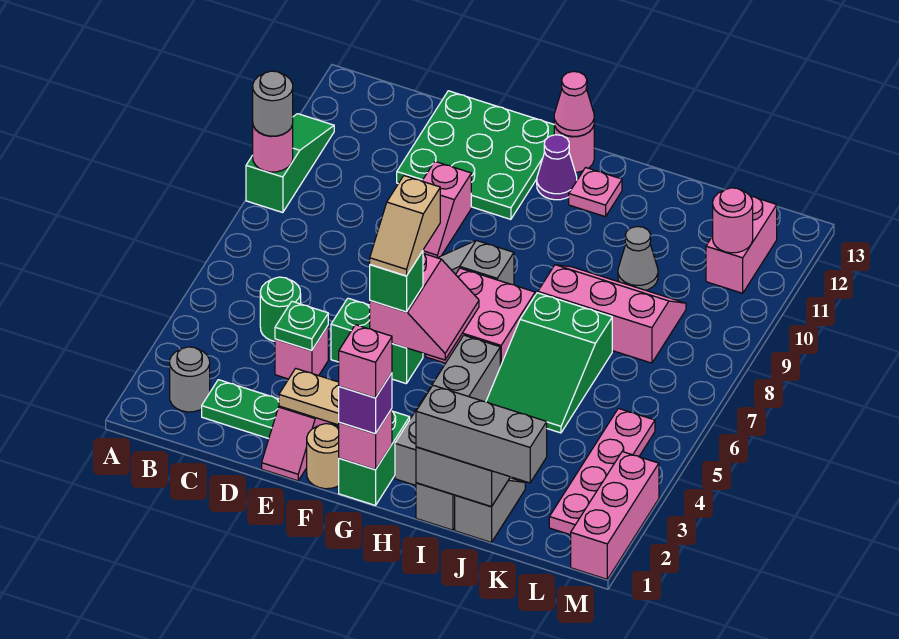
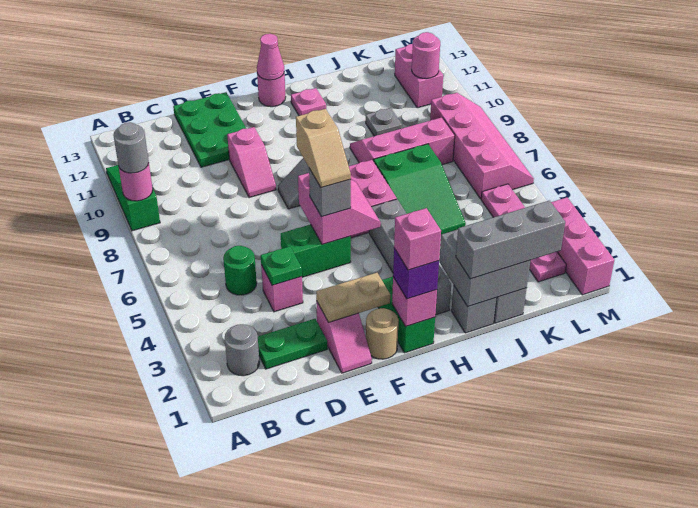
green 3x3 plate [397,91,554,219] -> green 2x3 plate [173,92,246,167]
green 1x1 brick [370,251,423,312] -> grey 1x1 brick [309,168,351,217]
purple 1x1 cone [537,135,577,200] -> none
grey 1x1 cone [618,227,658,290] -> grey 1x1 plate [366,108,402,136]
none -> pink 2x4 slope [430,93,534,199]

